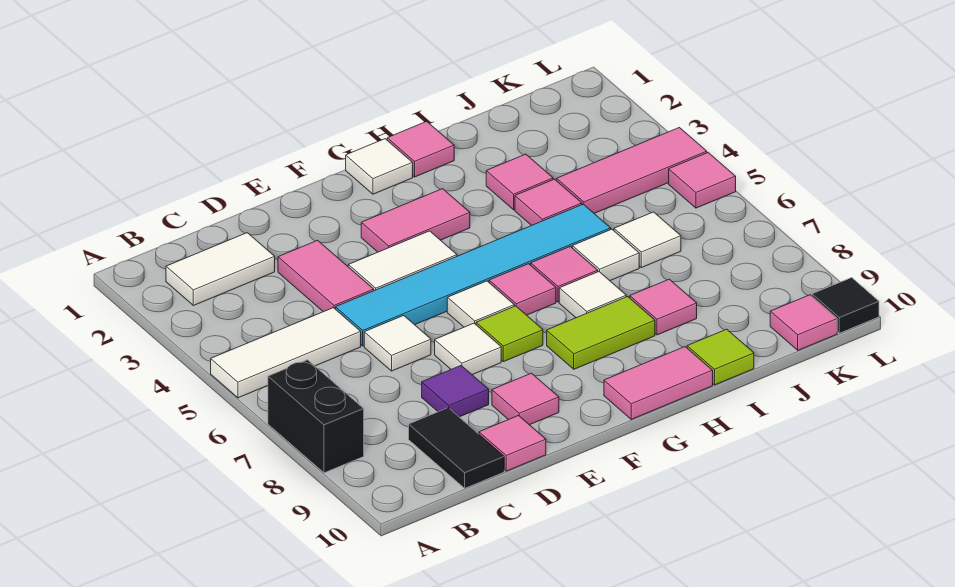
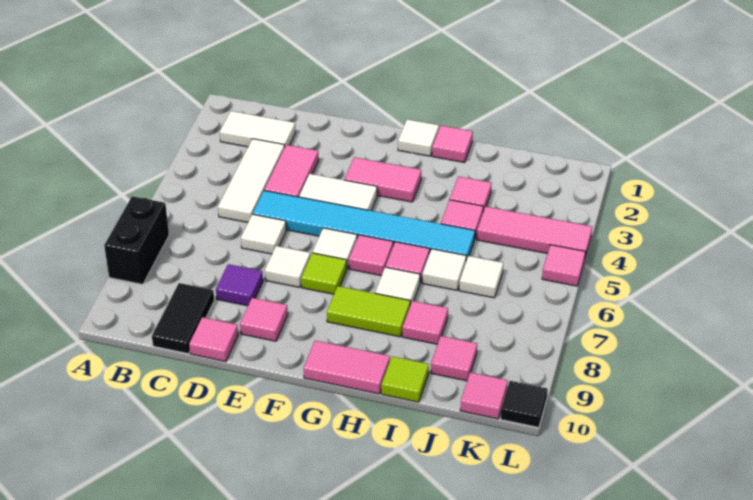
white 1x3 tile [211,308,361,398] -> white 1x3 tile turned to [218,139,285,222]
none -> pink 1x1 tile [431,336,477,381]

